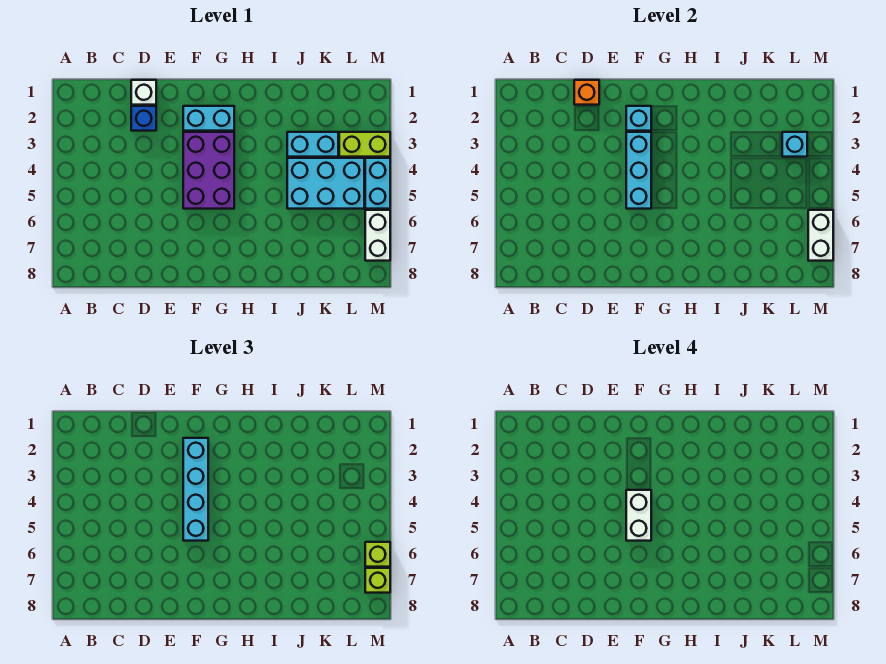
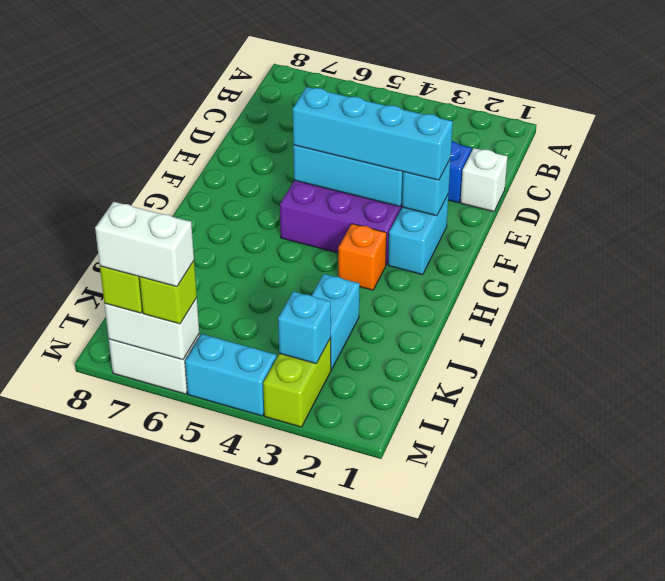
orange 1x1 brick [574,80,599,105] -> orange 1x1 brick moved to [338,224,387,290]
white 1x2 brick [626,490,651,541] -> white 1x2 brick moved to [95,202,194,287]
cyan 2x3 brick [287,158,364,209] -> none

